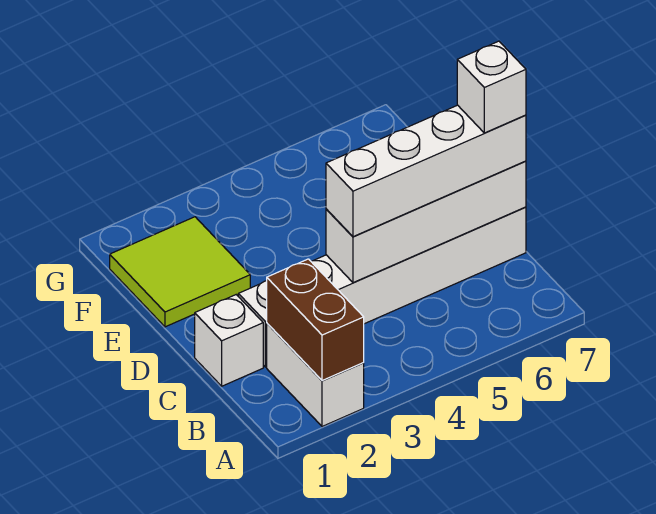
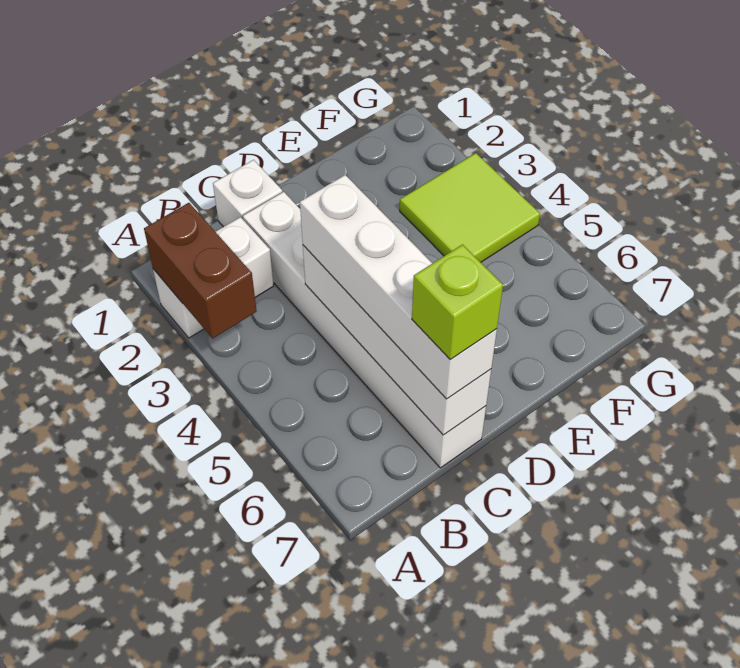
brown 1x2 brick [267,259,364,381] -> brown 1x2 brick turned to [144,203,257,338]
white 1x1 brick [457,41,526,133] -> lime 1x1 brick [412,245,503,360]
lime 2x2 tile [110,217,250,327] -> lime 2x2 tile moved to [400,153,540,262]

